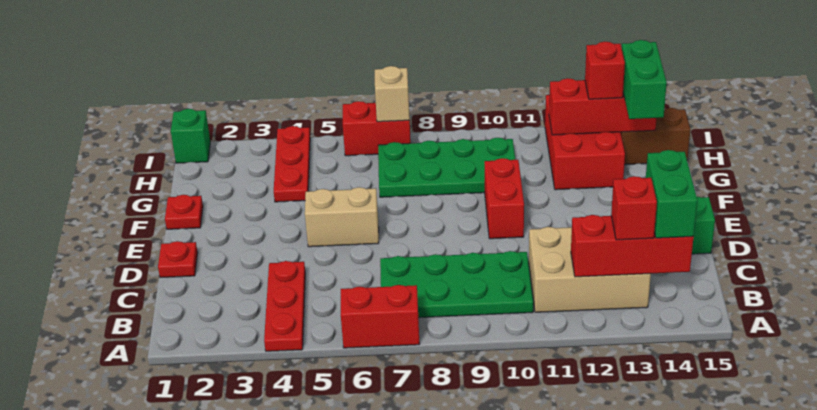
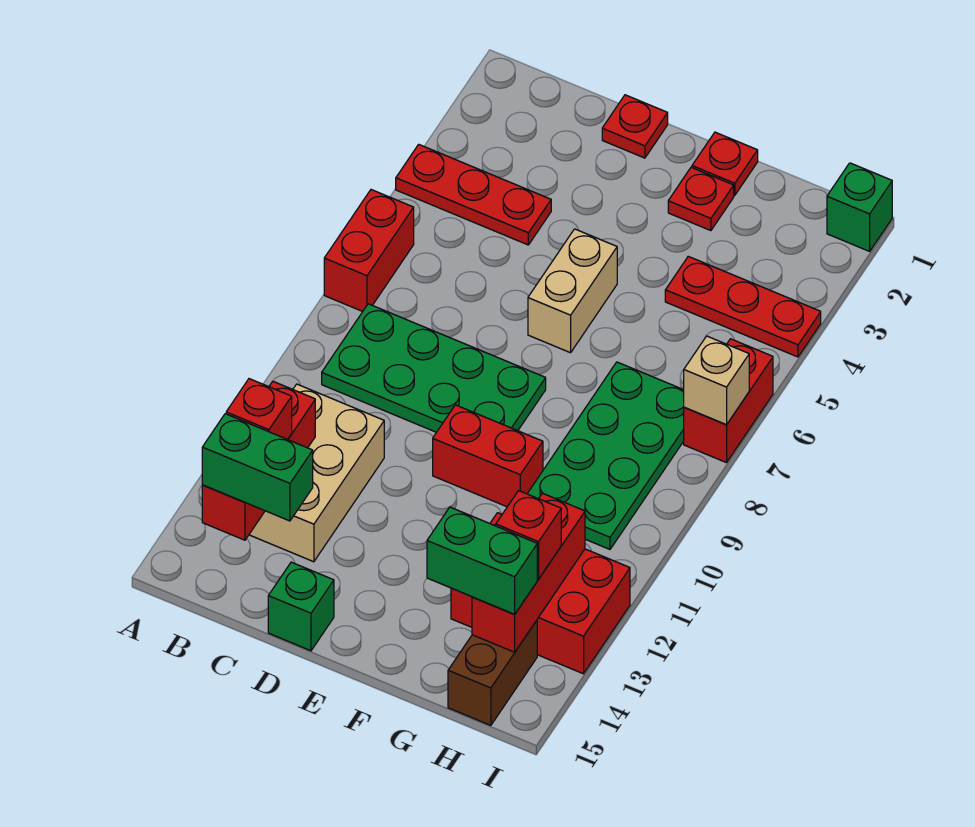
green 2x4 plate [380,251,533,318] -> green 2x4 plate turned to [322,304,546,432]
none -> red 1x1 plate [668,167,734,231]

